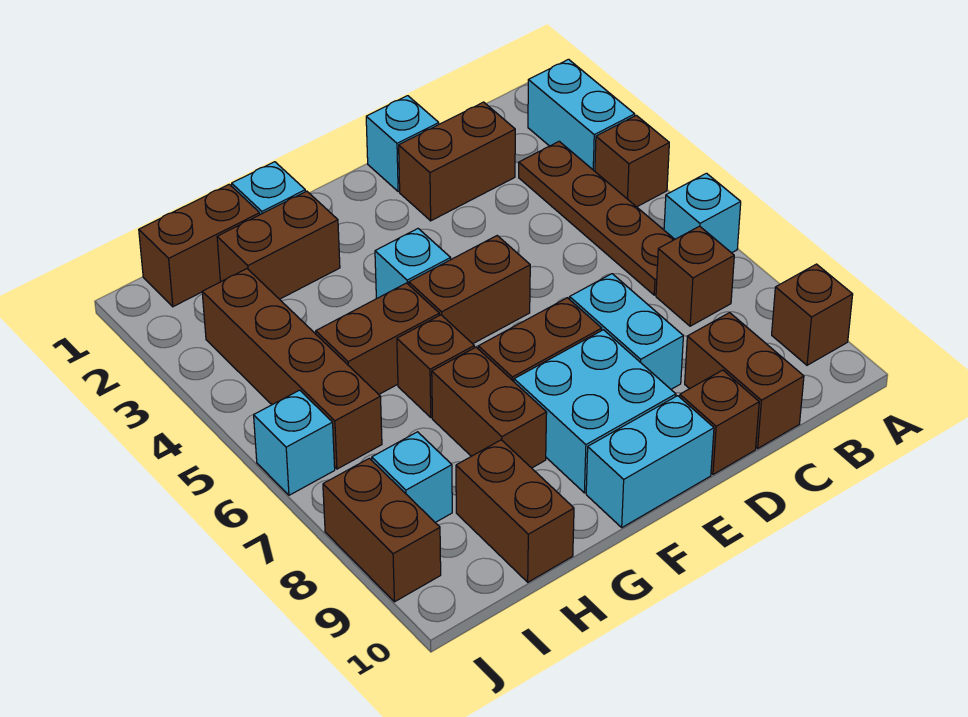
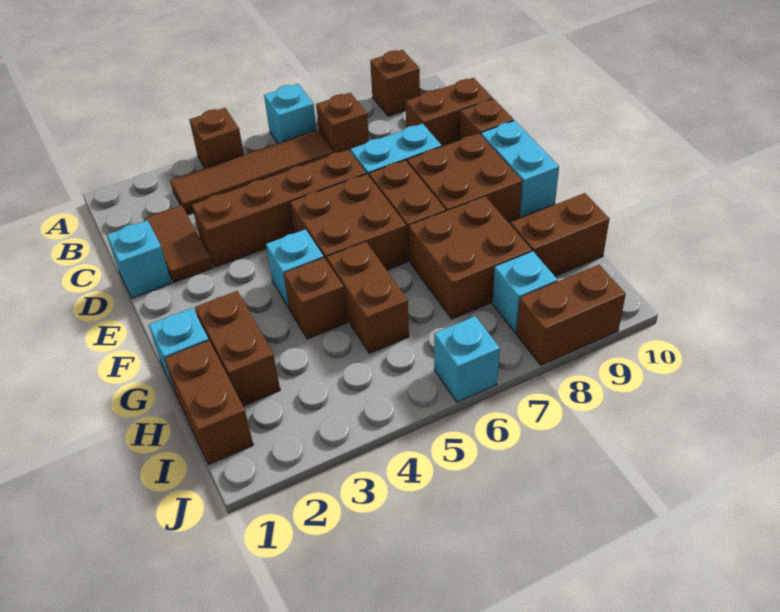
cyan 1x2 brick [528,59,635,171] -> none
brown 1x4 plate [519,141,675,295] -> brown 1x4 tile [170,130,333,215]
brown 1x2 brick [399,102,515,221] -> brown 1x2 tile [144,205,213,282]
brown 1x2 brick [409,236,530,344] -> brown 2x2 brick [290,174,407,270]
cyan 2x2 brick [514,330,676,493] -> brown 2x2 brick [407,134,522,223]
brown 1x1 brick [397,315,474,417] -> brown 1x1 brick moved to [284,258,347,339]
brown 1x2 brick [432,347,547,468] -> brown 2x2 brick [409,196,532,319]
brown 1x4 brick [202,269,382,469] -> brown 1x4 brick moved to [192,150,366,267]

